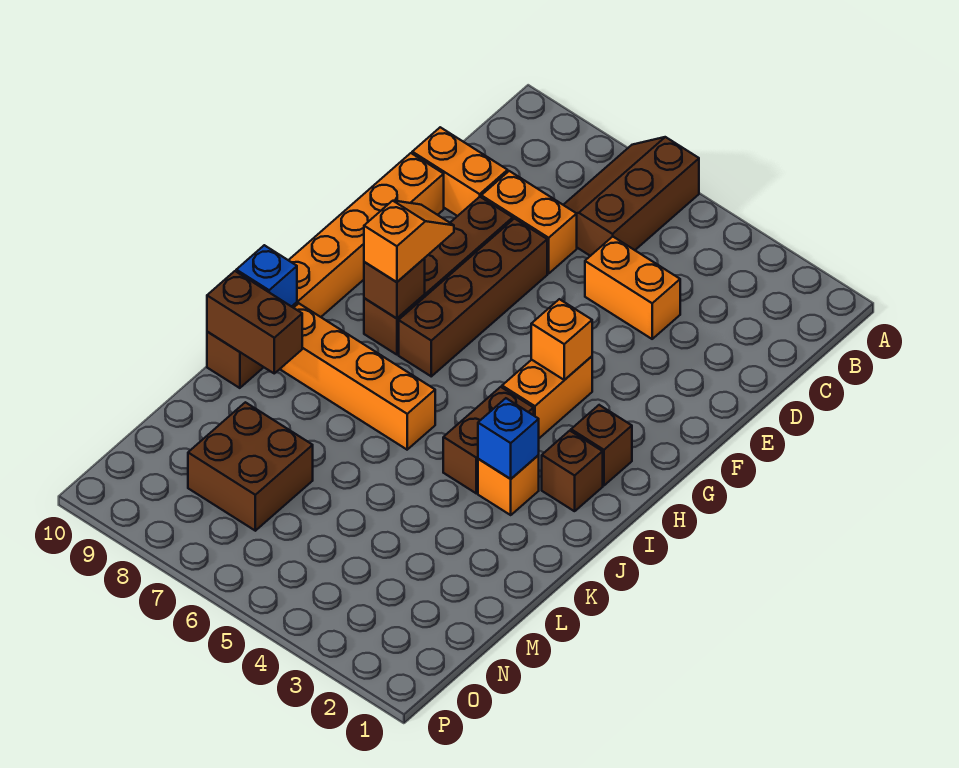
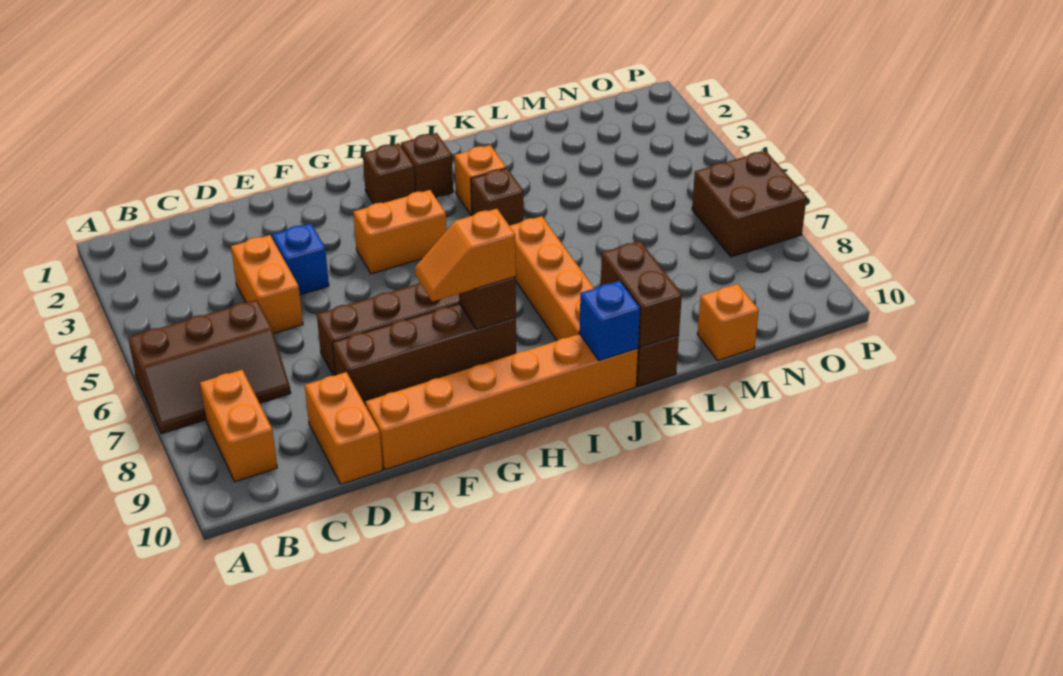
orange 1x2 brick [481,171,577,274] -> orange 1x2 brick moved to [200,370,277,482]
orange 1x1 brick [531,299,592,380] -> orange 1x1 brick moved to [697,284,759,360]
brown 1x2 brick [443,387,534,493] -> brown 1x1 brick [471,168,524,226]
blue 1x1 brick [478,398,539,479] -> blue 1x1 brick moved to [272,224,329,295]
brown 2x2 brick [188,402,313,531] -> brown 2x2 brick moved to [692,151,807,257]

